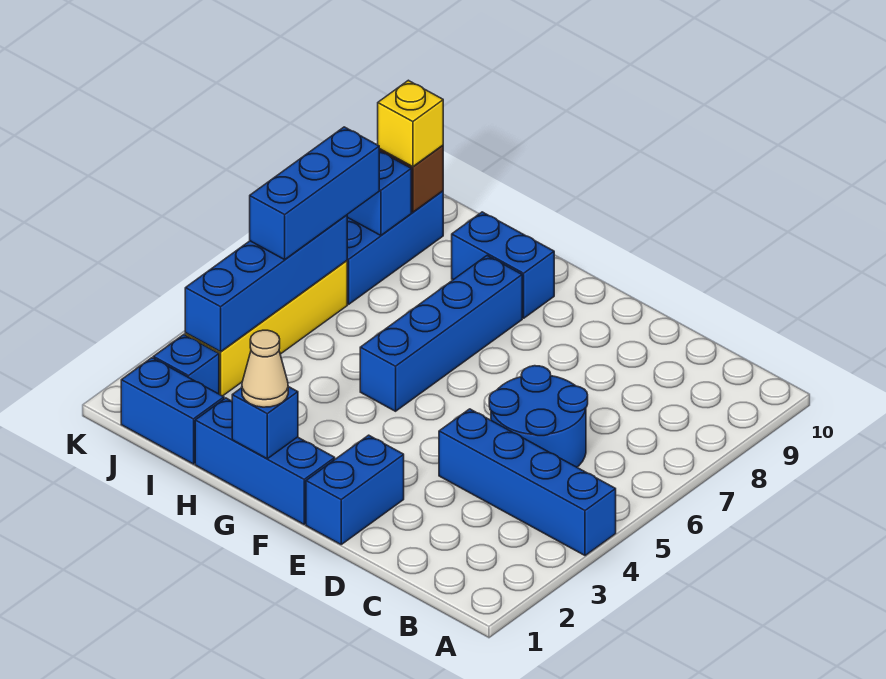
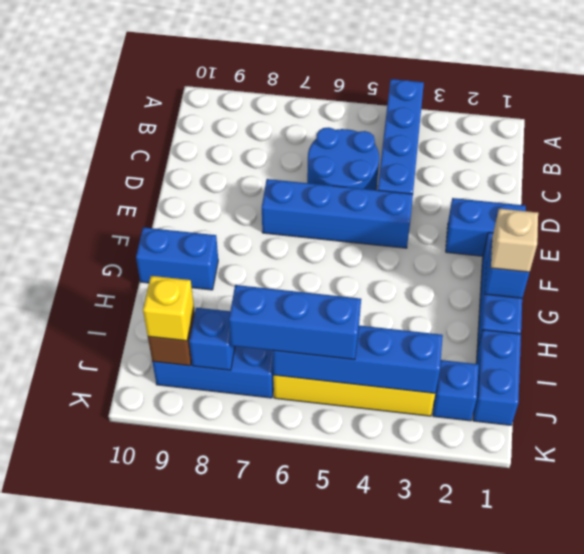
tan 1x1 cone [242,330,288,407] -> tan 1x1 brick [491,209,538,272]
blue 1x4 brick [360,256,522,411] -> blue 1x4 brick moved to [262,179,413,248]
blue 1x2 brick [452,212,554,318] -> blue 1x2 brick turned to [136,227,218,290]

